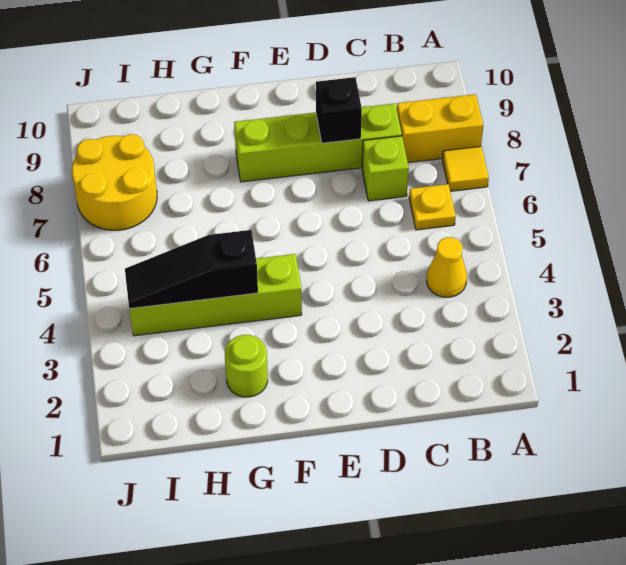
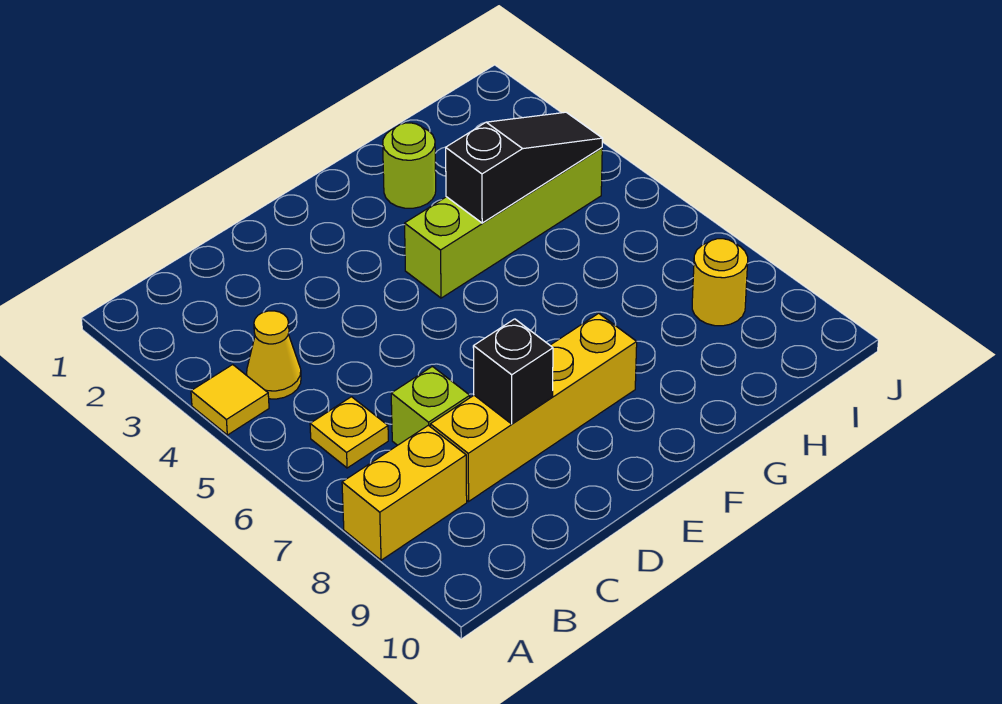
yellow 1x1 tile [442,146,489,191] -> yellow 1x1 tile moved to [191,365,269,435]
lime 1x4 brick [234,103,402,182] -> yellow 1x4 brick [430,313,637,501]
yellow 2x2 round brick [72,134,157,230] -> yellow 1x1 round brick [692,239,748,326]

